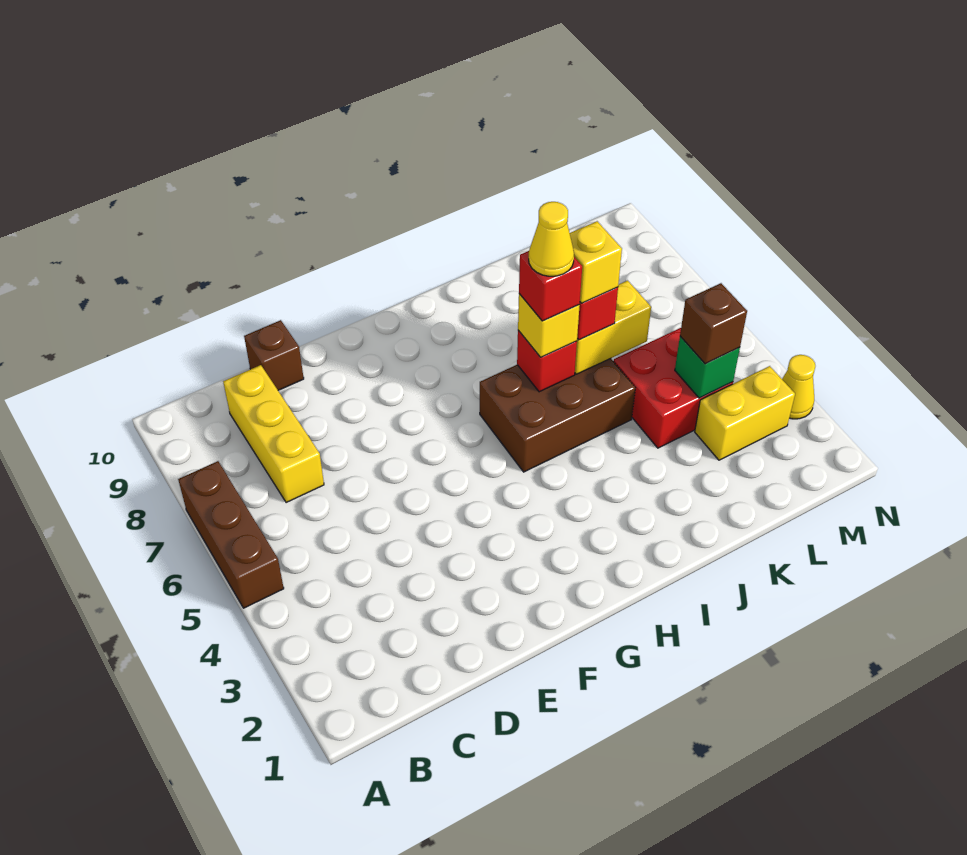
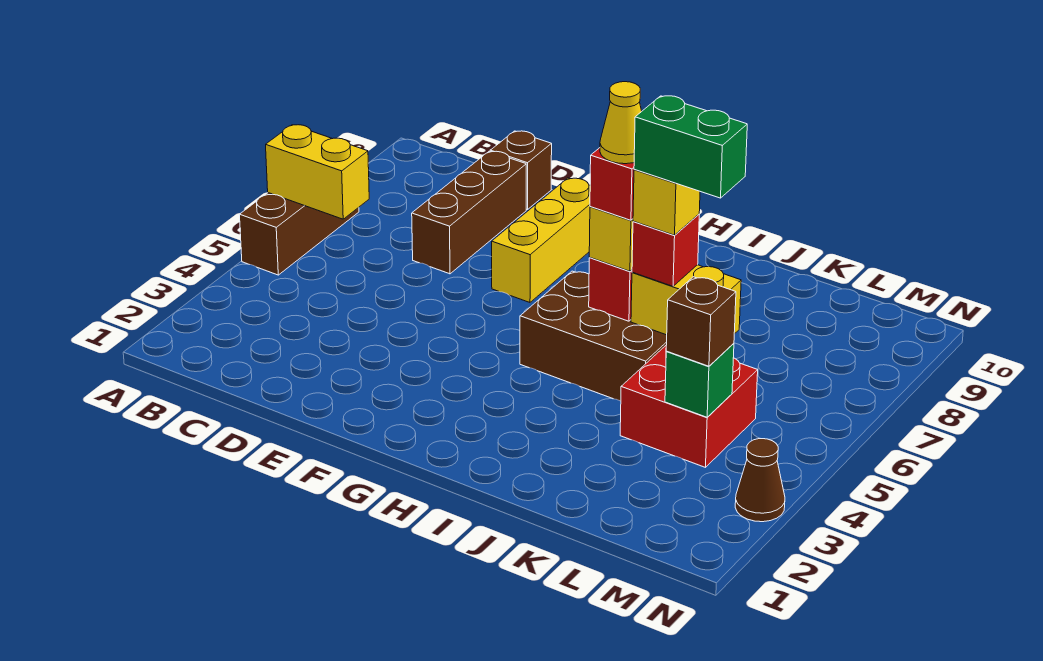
yellow 1x3 brick [223,365,324,503] -> yellow 1x3 brick moved to [492,178,590,302]
none -> brown 1x3 brick [412,151,526,274]
none -> green 1x2 brick [634,96,747,198]
yellow 1x2 brick [695,366,795,460] -> yellow 1x2 brick moved to [266,125,369,219]
yellow 1x1 cone [782,355,815,419] -> brown 1x1 cone [735,439,785,522]

